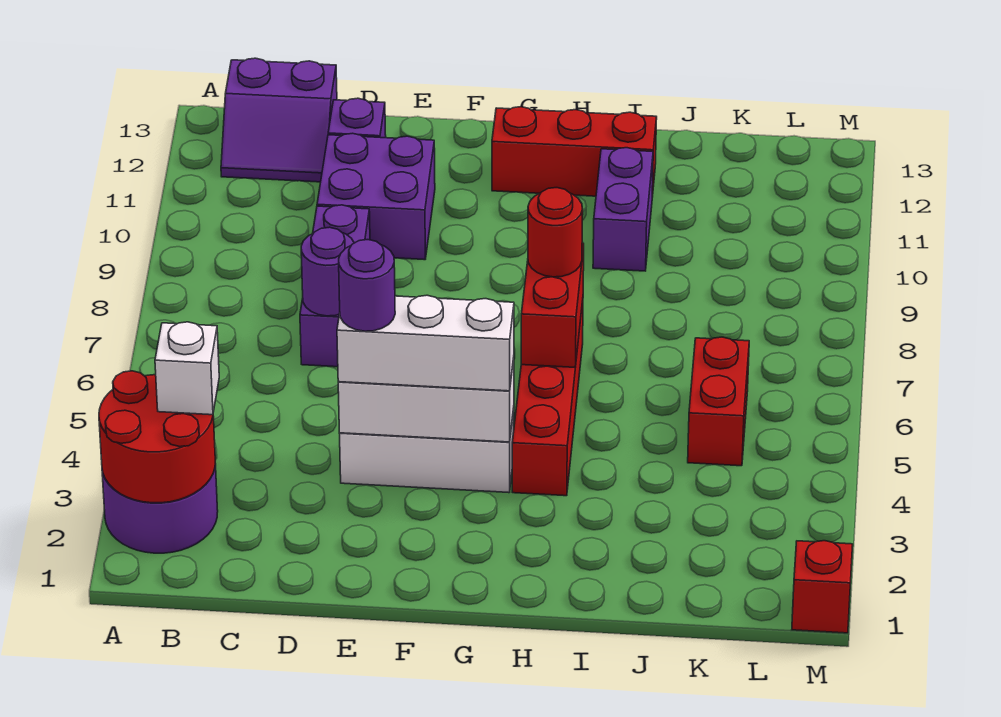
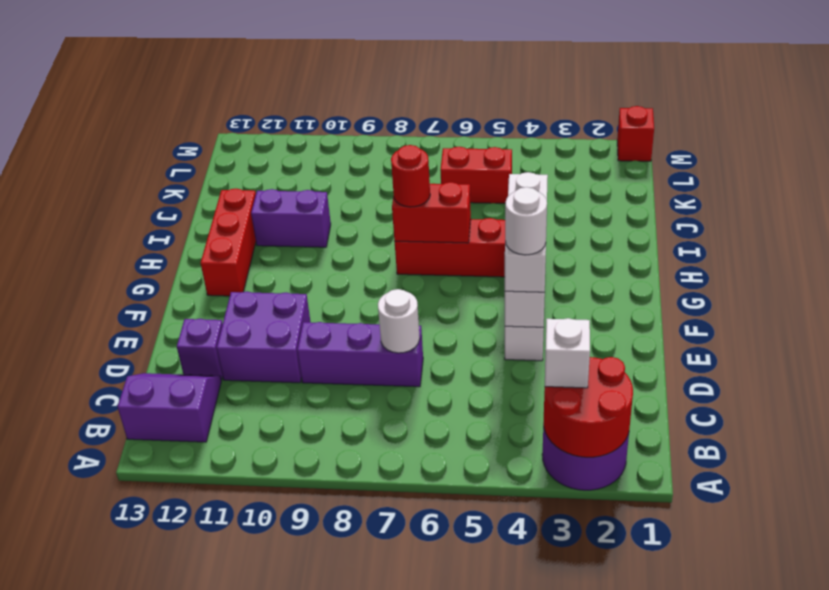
purple 2x2 slope [221,58,337,182] -> purple 2x2 slope turned to [118,373,221,442]
purple 1x1 round brick [301,227,354,316] -> white 1x1 round brick [378,289,420,353]
purple 1x1 round brick [339,240,395,331] -> white 1x1 round brick [505,187,547,255]

